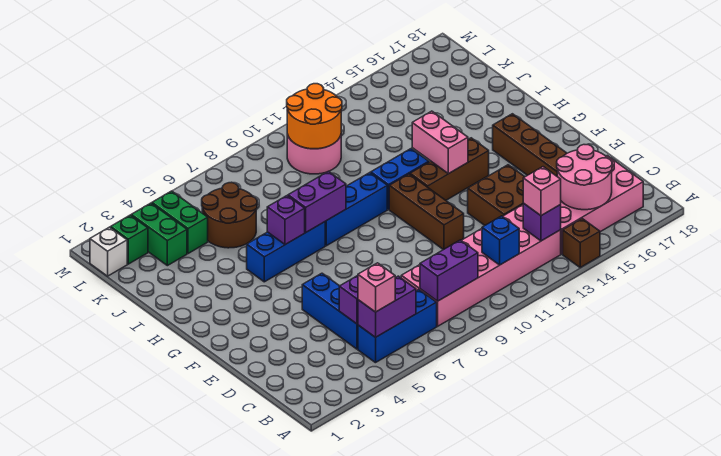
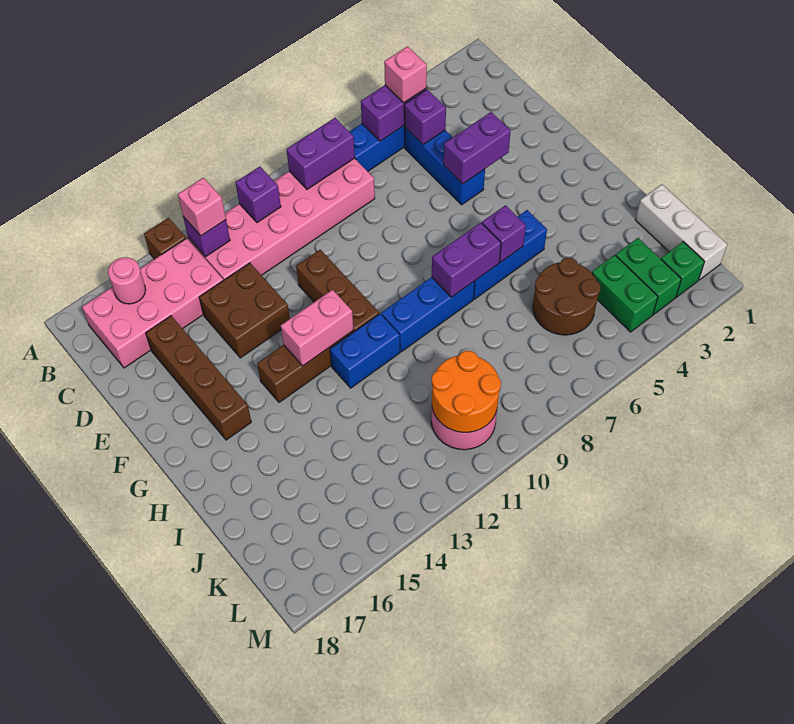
blue 1x1 brick [482,216,519,265] -> purple 1x1 brick [235,166,281,223]
pink 2x2 round brick [557,145,612,210] -> pink 1x1 round brick [108,257,146,304]
none -> purple 1x2 brick [444,112,511,184]
pink 1x2 brick [412,111,468,174] -> pink 1x2 brick turned to [281,290,353,366]
white 1x1 brick [90,227,127,276] -> white 1x3 brick [636,184,727,280]

